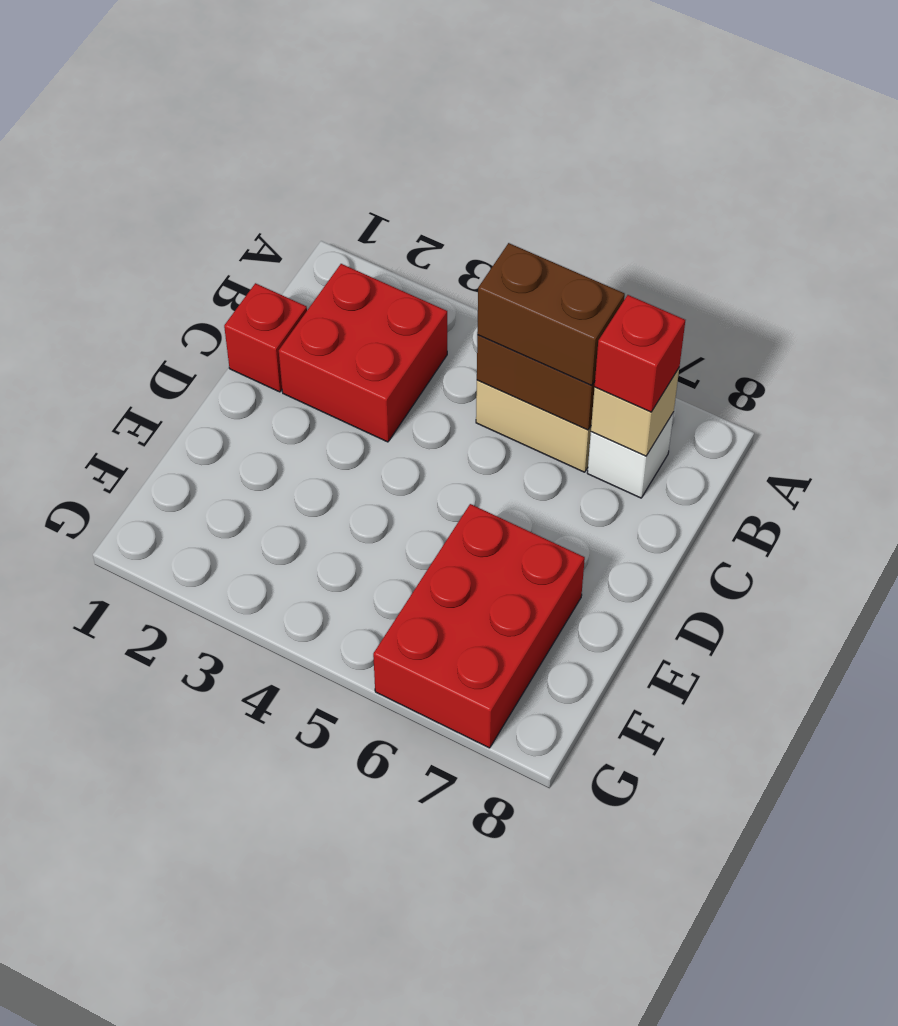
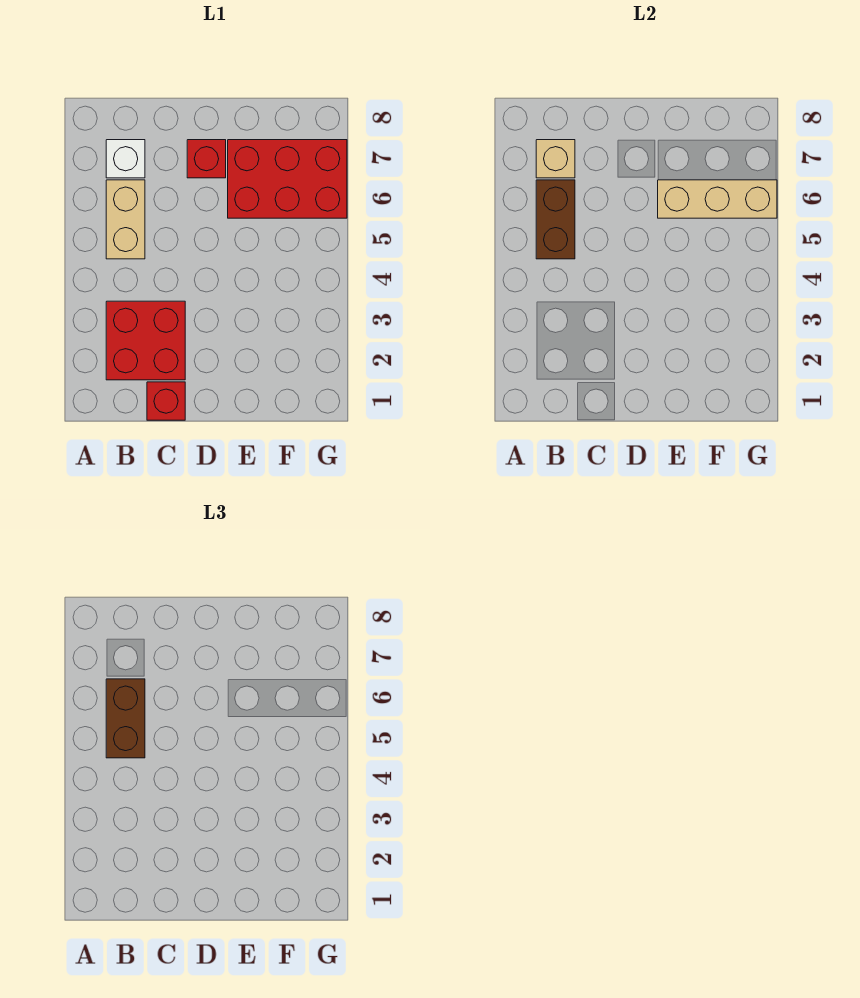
red 1x1 brick [595,295,685,412] -> red 1x1 brick moved to [187,140,226,178]
none -> tan 1x3 brick [658,180,777,218]

